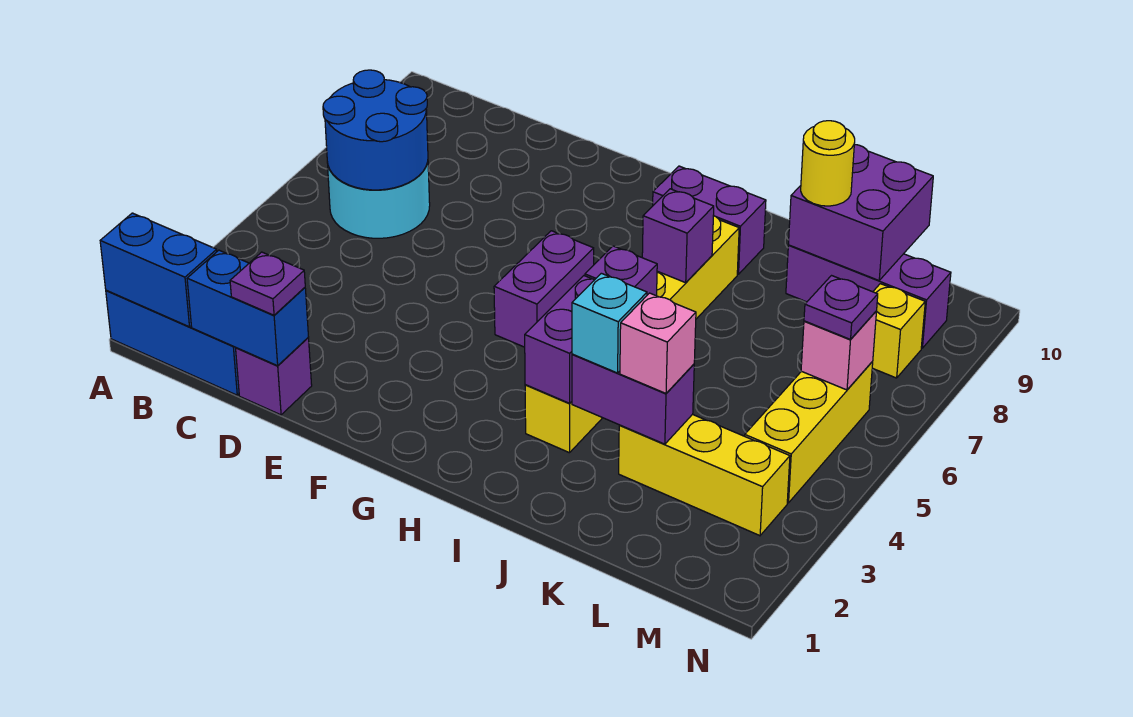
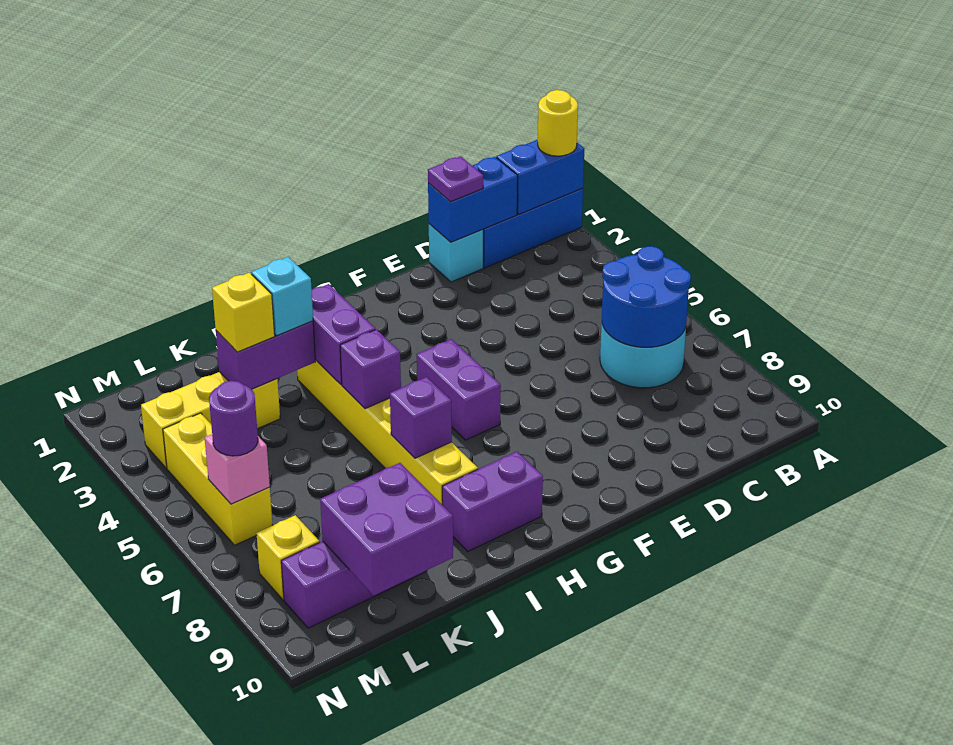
purple 1x1 brick [236,338,312,415] -> cyan 1x1 brick [429,224,483,282]
pink 1x1 brick [620,293,696,393] -> yellow 1x1 brick [212,273,275,352]
yellow 1x1 round brick [801,121,855,206] -> yellow 1x1 round brick moved to [538,90,578,156]
purple 1x1 plate [804,276,878,339] -> purple 1x1 round brick [209,381,258,456]

